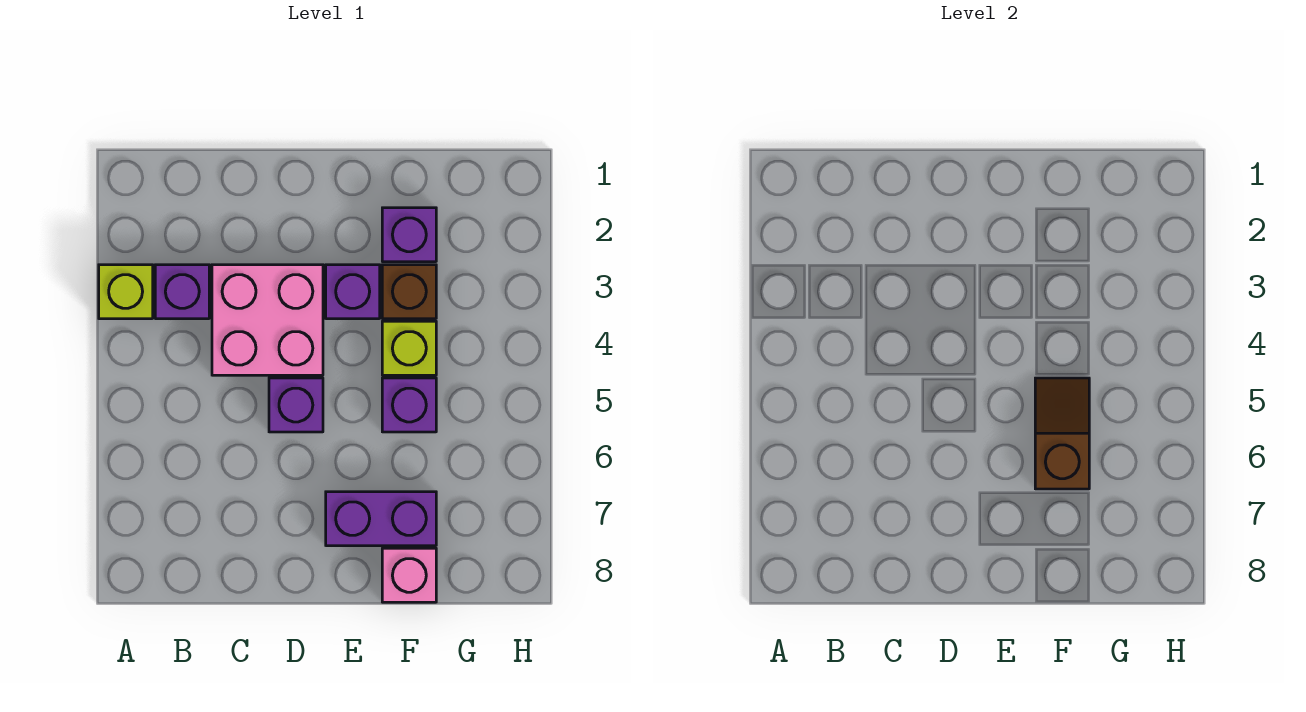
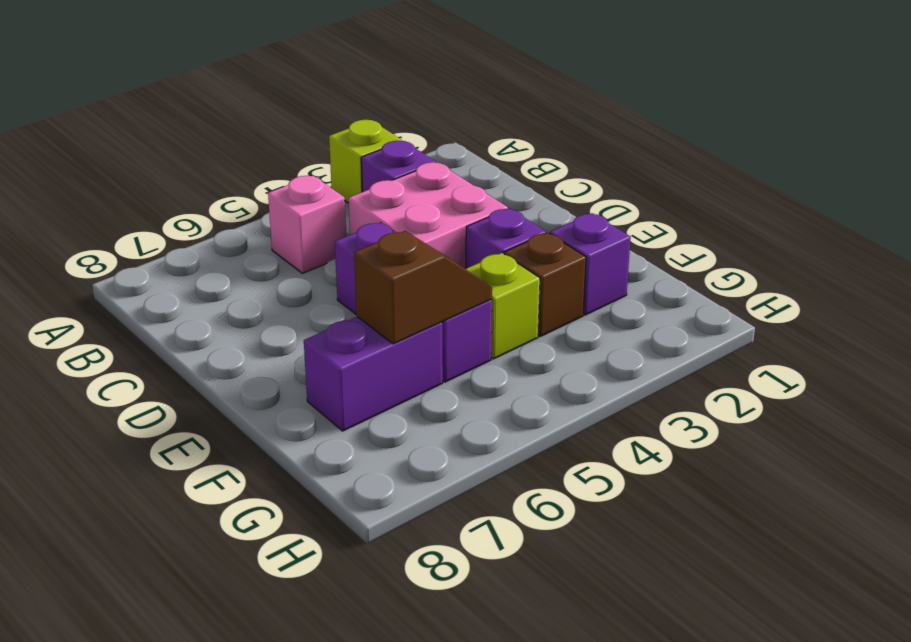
purple 1x2 brick [326,492,436,546] -> purple 1x2 brick turned to [304,317,443,431]
pink 1x1 brick [382,548,436,602] -> pink 1x1 brick moved to [268,176,346,273]

